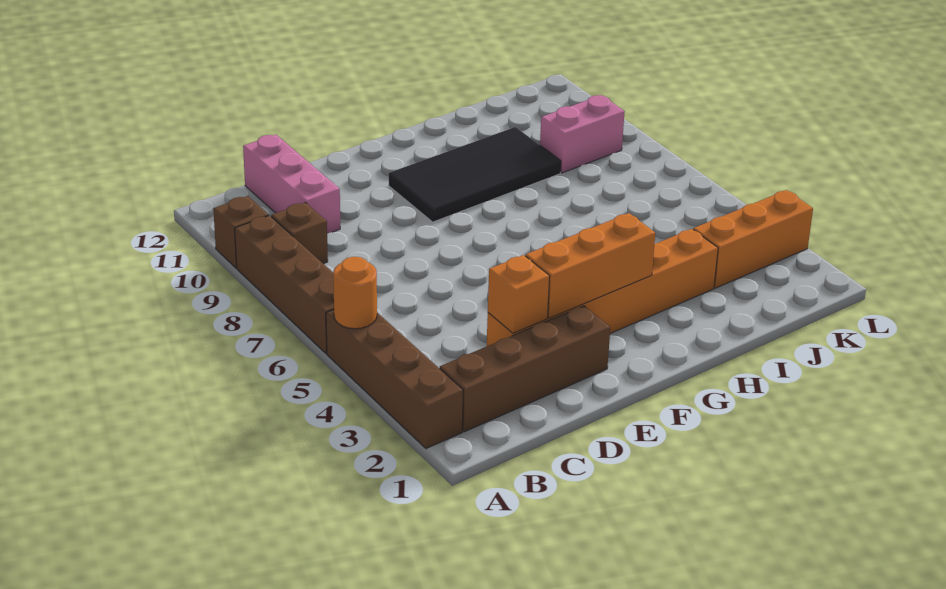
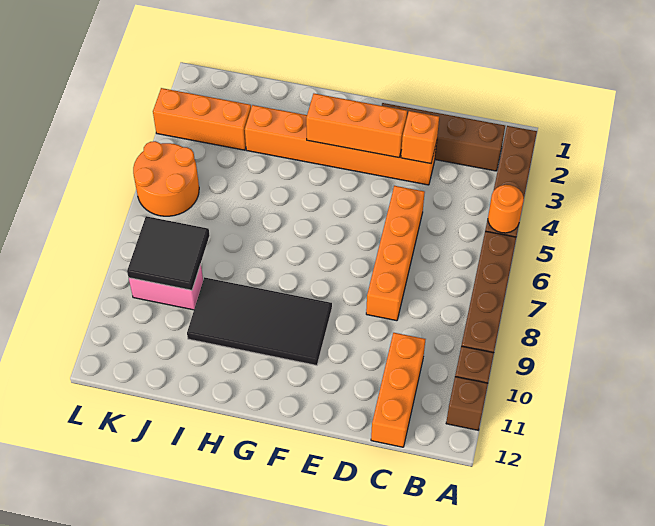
brown 1x1 brick [271,202,328,264] -> brown 1x1 brick moved to [446,377,488,430]
pink 1x3 brick [243,135,340,234] -> orange 1x3 brick [371,333,425,447]
none -> orange 1x4 brick [366,186,425,321]
none -> black 2x2 tile [127,216,210,290]
none -> orange 2x2 round brick [133,141,199,216]

